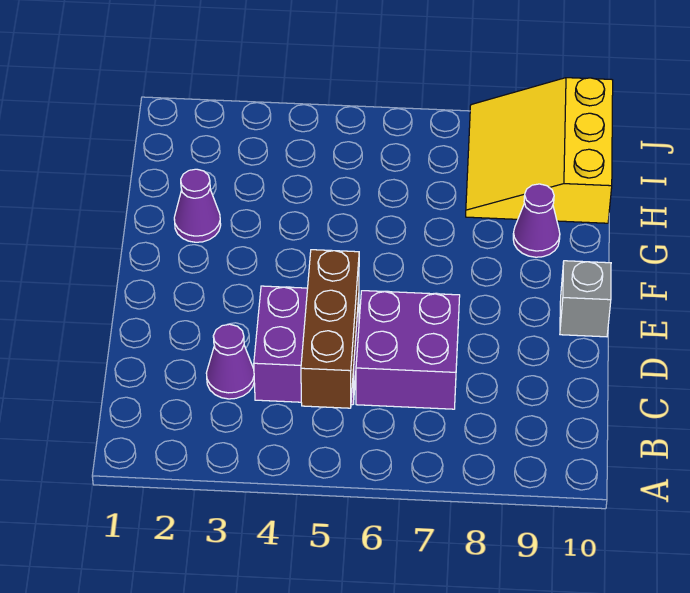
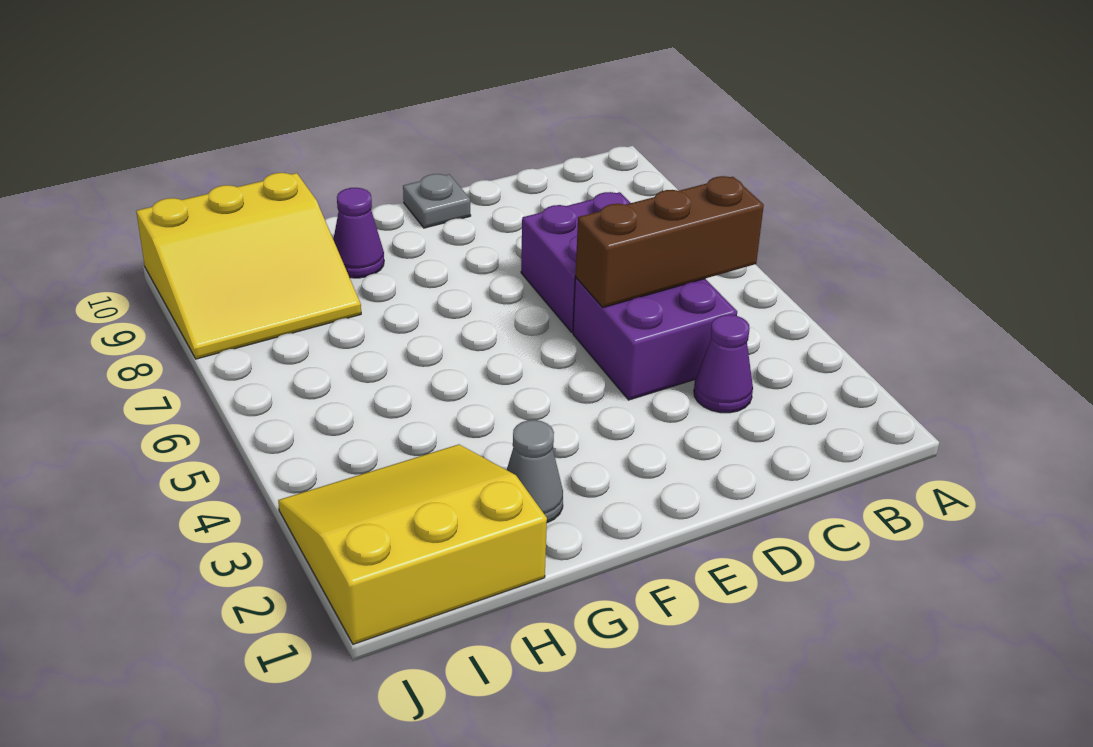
grey 1x1 brick [560,261,611,337] -> grey 1x1 plate [403,174,471,228]
purple 1x1 cone [174,169,221,242] -> grey 1x1 cone [507,420,563,523]
none -> yellow 3x3 slope [278,444,547,644]

